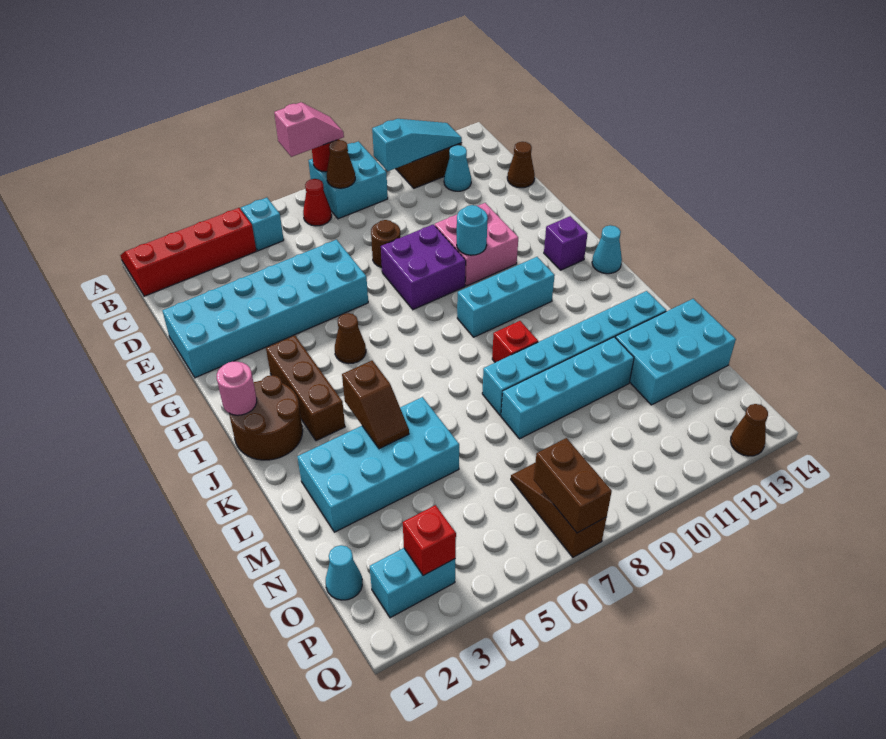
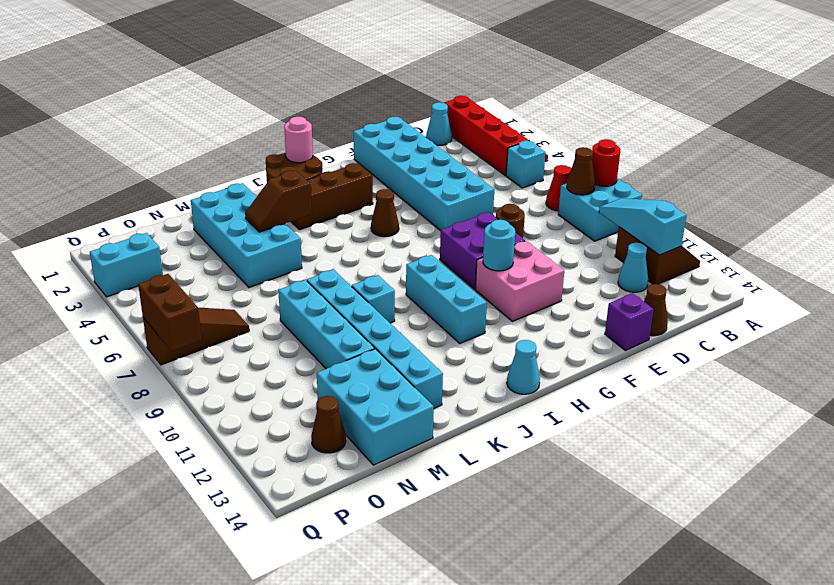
pink 1x2 slope [274,102,344,157] -> none
cyan 1x3 slope [372,119,462,171] -> cyan 1x3 slope turned to [599,198,686,255]
purple 1x1 brick [544,216,588,270] -> purple 1x1 brick moved to [605,293,654,351]
red 1x1 brick [492,321,538,362] -> cyan 1x1 brick [352,275,395,323]
cyan 1x1 cone [326,545,362,600] -> cyan 1x1 cone moved to [426,102,452,145]
cyan 1x2 brick [370,548,455,618] -> cyan 1x2 brick turned to [90,233,163,297]
red 1x1 brick [403,505,456,576] -> none
brown 1x2 brick [534,438,612,533] -> brown 1x2 brick turned to [138,274,202,351]
brown 1x1 cone [730,404,768,456] -> brown 1x1 cone moved to [311,396,346,453]

